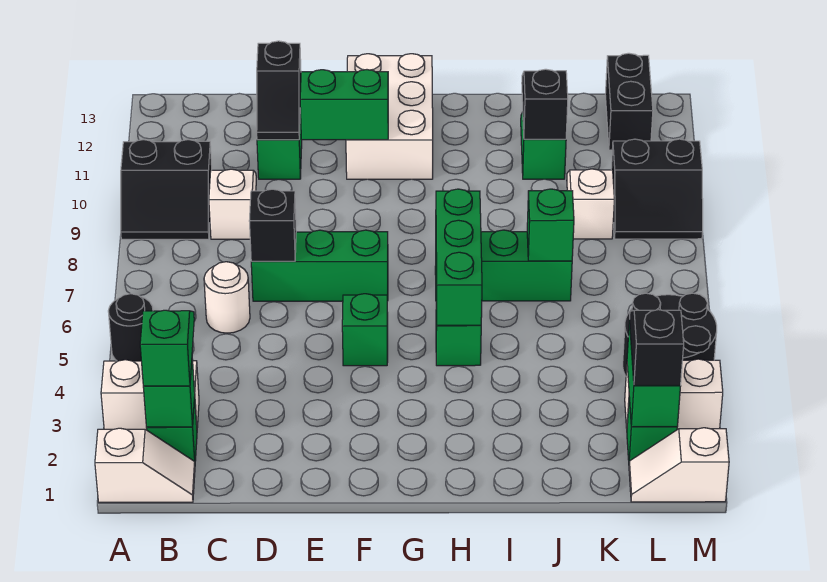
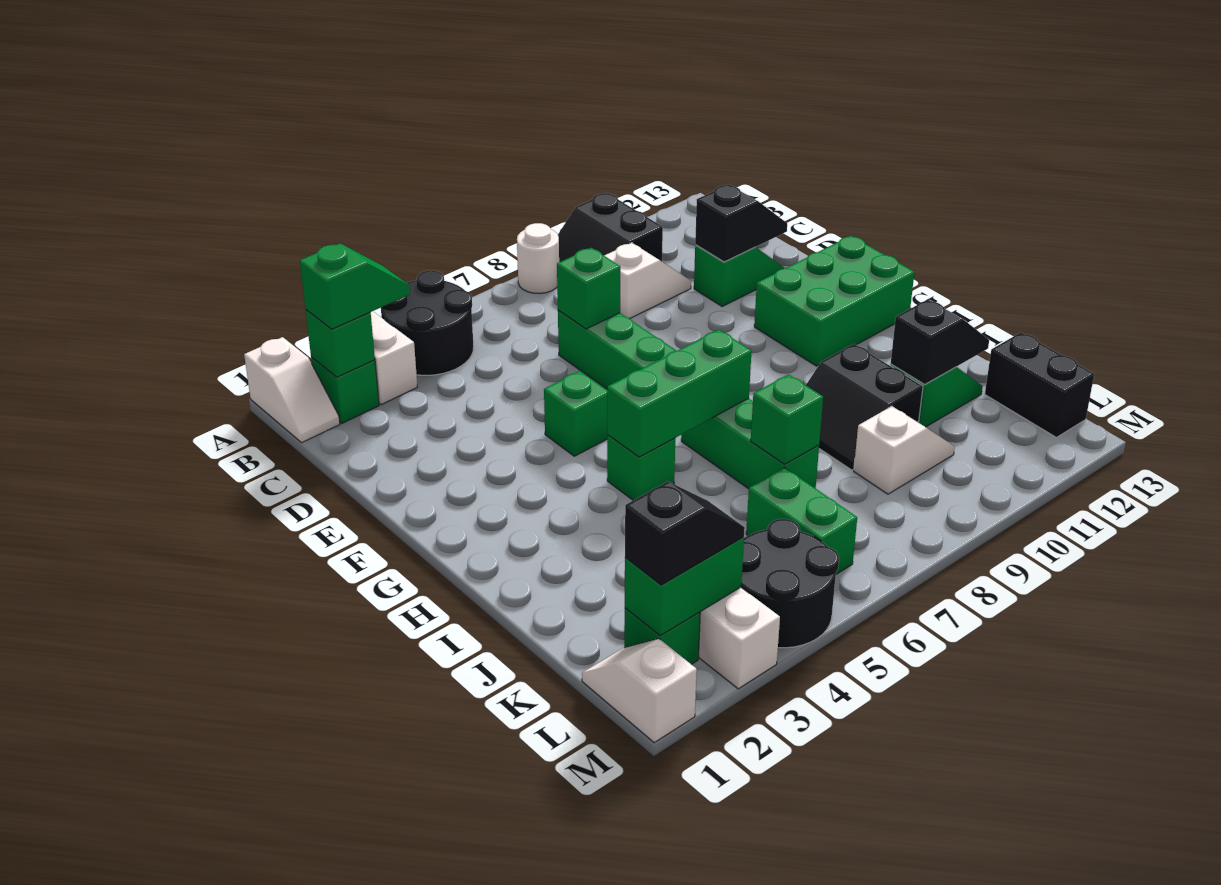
black 1x1 round brick [108,294,153,361] -> black 2x2 round brick [381,270,474,375]
white 1x1 round brick [204,262,250,333] -> white 1x1 round brick moved to [517,223,559,294]
black 1x1 brick [249,189,296,261] -> green 1x1 brick [557,248,620,329]
black 1x2 slope [257,41,301,140] -> black 1x2 slope turned to [695,185,787,262]
green 1x2 brick [300,70,388,140] -> green 1x2 brick moved to [746,467,857,574]
white 2x3 brick [346,54,433,179] -> green 2x3 brick [754,236,914,366]
black 2x2 slope [611,139,703,239] -> black 2x2 slope moved to [806,344,923,470]
black 1x2 brick [605,53,653,150] -> black 1x2 brick turned to [985,332,1094,437]

